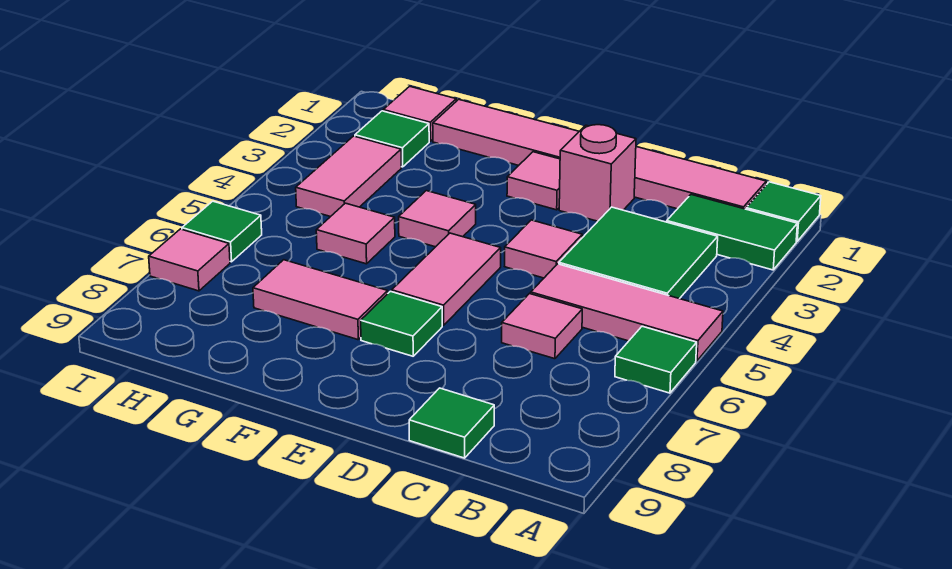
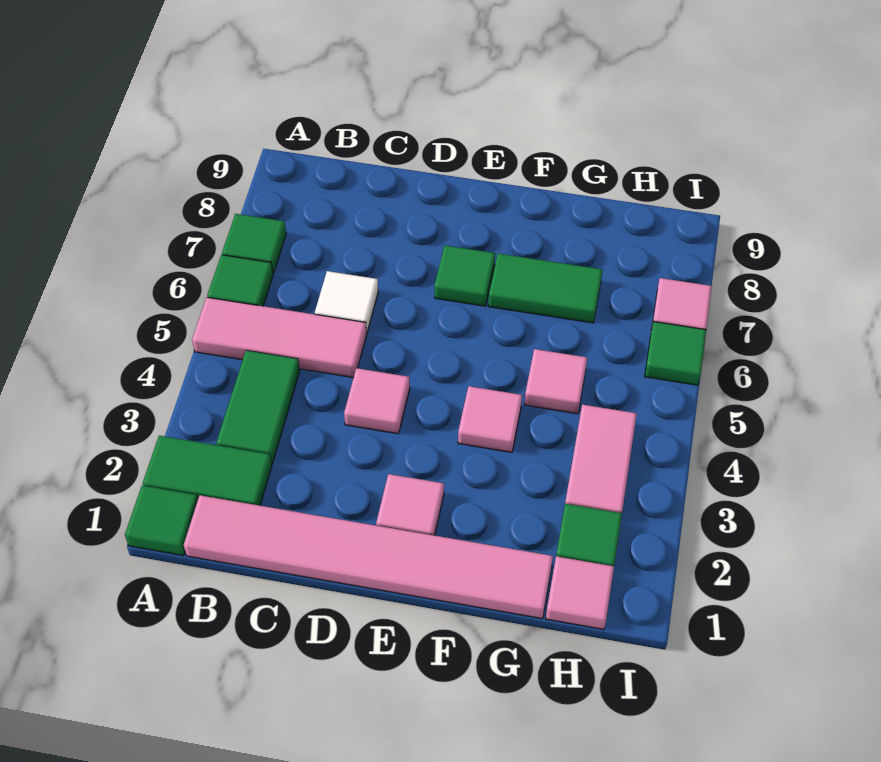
green 2x2 tile [559,207,718,299] -> green 1x2 tile [216,350,300,463]
pink 1x1 tile [502,294,582,359] -> white 1x1 tile [315,271,378,333]
green 1x1 tile [409,388,494,458] -> green 1x1 tile moved to [222,214,286,273]
pink 1x1 brick [559,125,636,221] -> none
pink 1x2 tile [392,233,501,325] -> none
pink 1x2 tile [253,260,388,340] -> green 1x2 tile [488,254,602,323]

